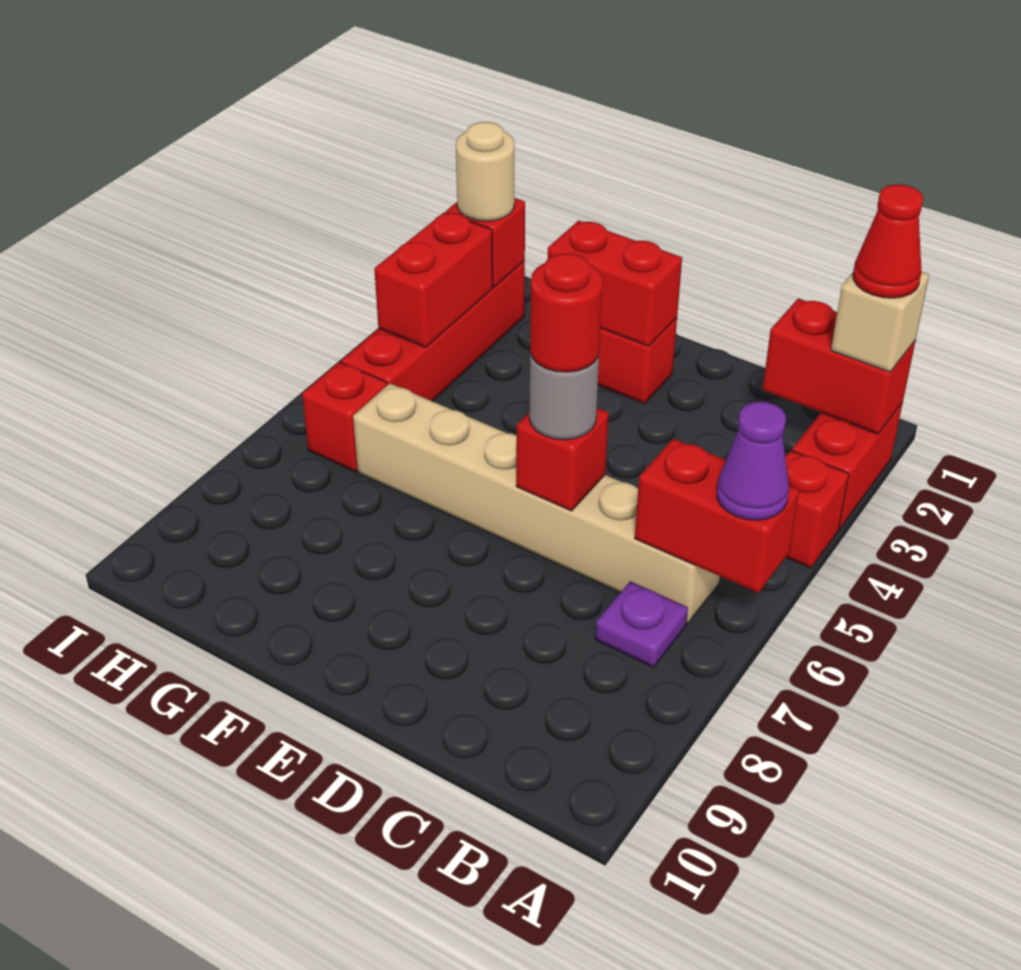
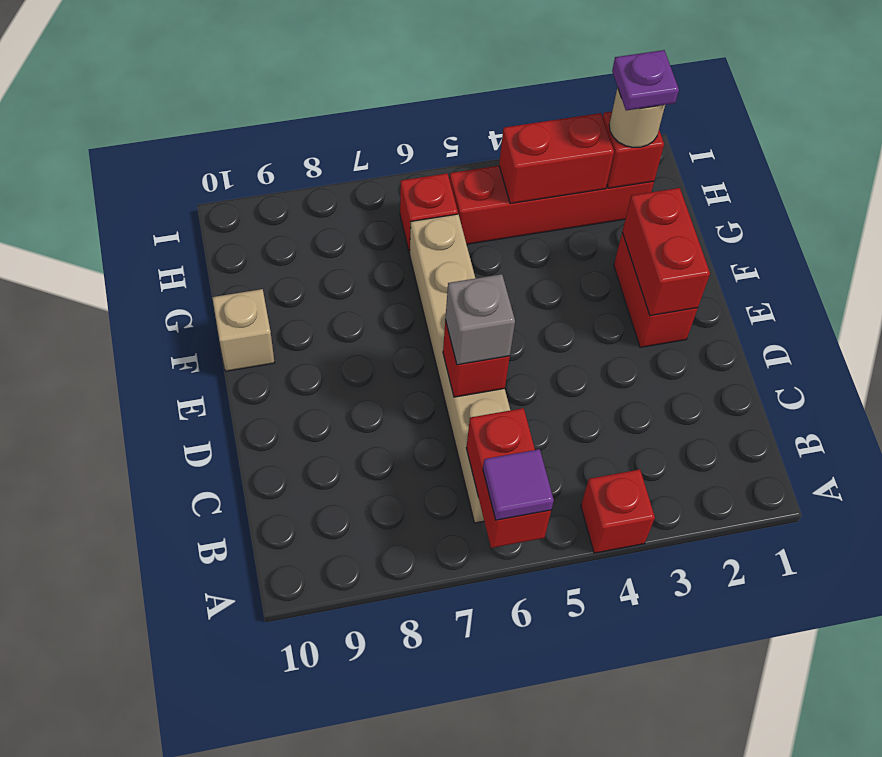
red 1x2 brick [792,402,903,529] -> none
red 1x2 brick [763,298,916,434] -> none
tan 1x1 brick [831,272,929,372] -> tan 1x1 brick moved to [212,289,275,371]
red 1x1 cone [853,184,923,298] -> none
purple 1x1 cone [717,401,789,520] -> purple 1x1 tile [483,449,554,520]
purple 1x1 plate [595,581,688,667] -> purple 1x1 plate moved to [612,50,679,111]
grey 1x1 round brick [529,353,599,440] -> grey 1x1 brick [445,274,515,365]
red 1x1 round brick [530,253,603,372] -> none

